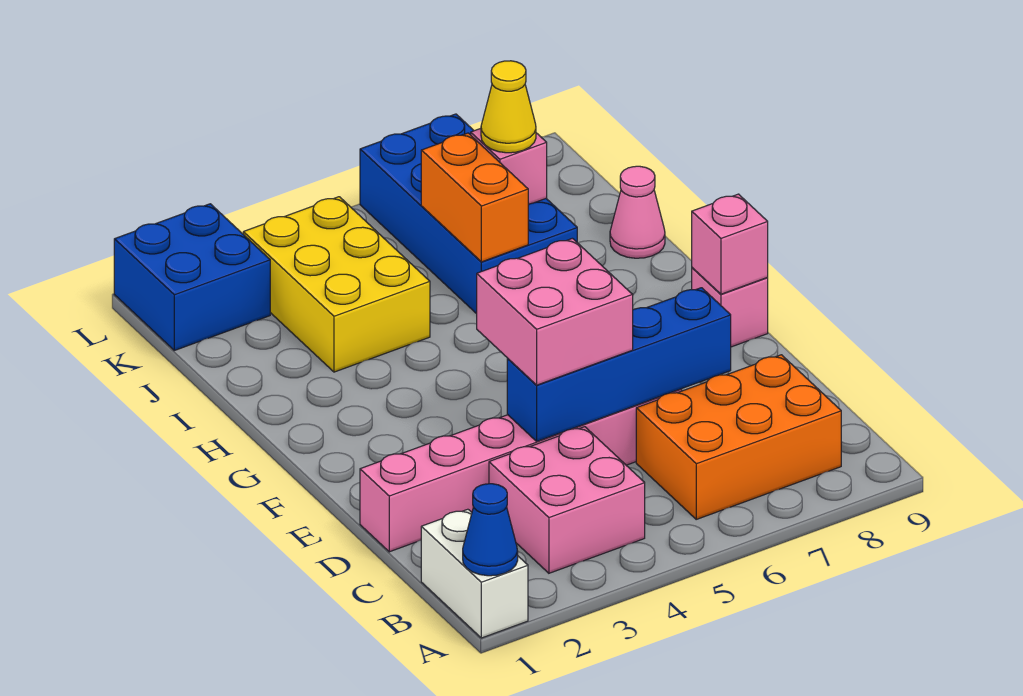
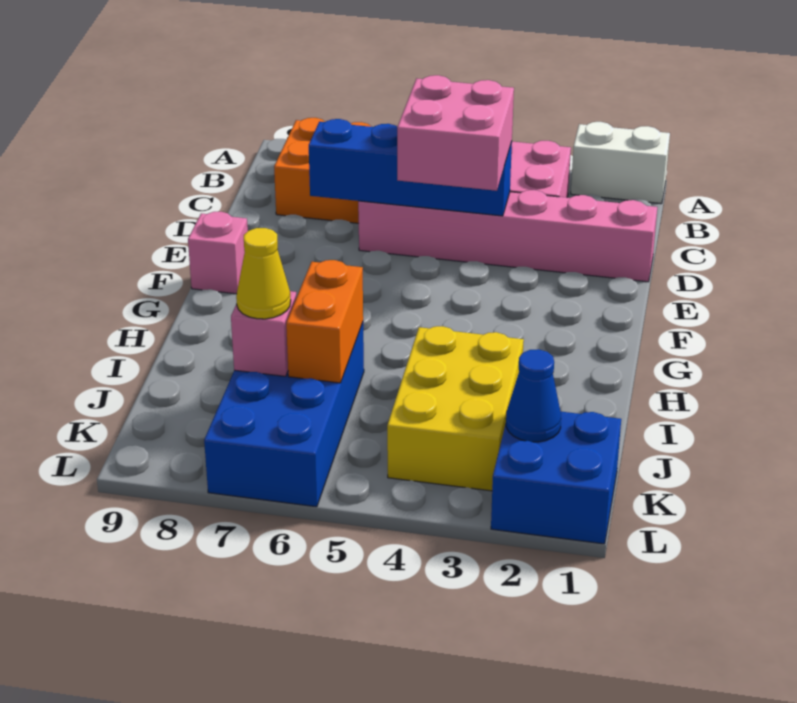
white 1x2 brick [421,509,528,638] -> white 1x2 brick turned to [571,122,670,204]
blue 1x1 cone [463,484,518,576] -> blue 1x1 cone moved to [506,349,561,442]
pink 1x1 brick [692,194,768,294] -> none
pink 1x1 cone [610,166,665,258] -> none

